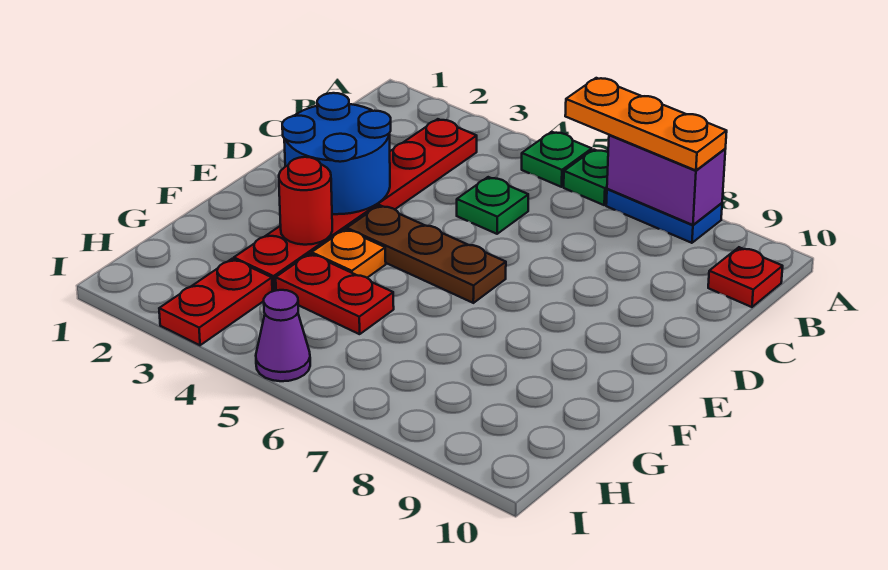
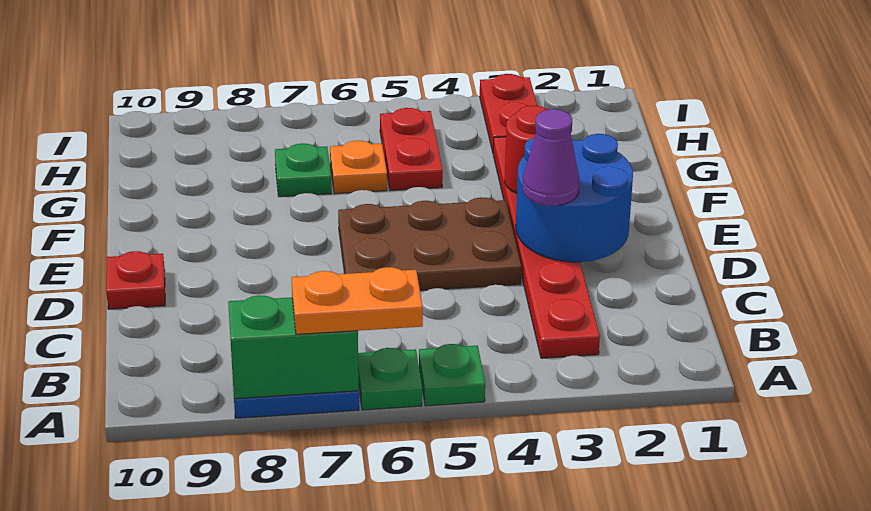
orange 1x3 plate [565,78,727,170] -> orange 1x2 plate [292,267,423,334]
purple 1x2 brick [607,135,725,225] -> green 1x2 brick [228,295,359,399]
red 1x1 plate [708,247,783,307] -> red 1x1 plate moved to [106,251,165,309]
green 1x1 plate [457,177,528,234] -> green 1x1 plate moved to [275,143,331,197]
brown 1x3 plate [347,205,506,303] -> brown 2x3 plate [338,197,521,291]
orange 1x1 plate [312,229,386,278] -> orange 1x1 plate moved to [330,140,387,194]
red 1x2 plate [276,254,394,334] -> red 1x2 plate turned to [380,108,443,191]
purple 1x1 cone [256,290,310,381] -> purple 1x1 cone moved to [523,109,579,206]

